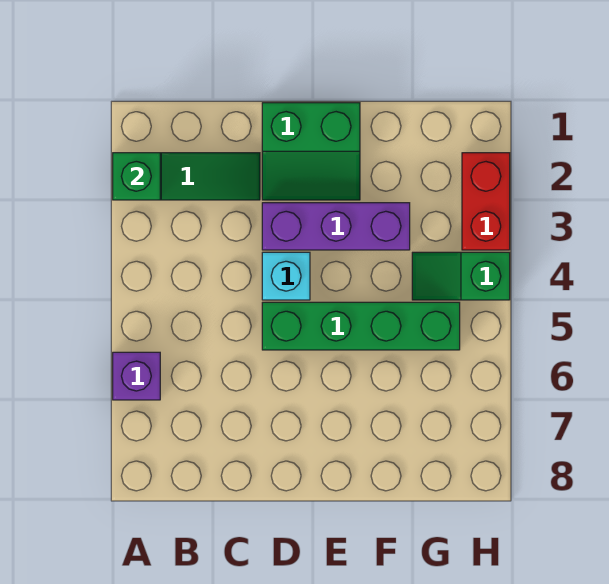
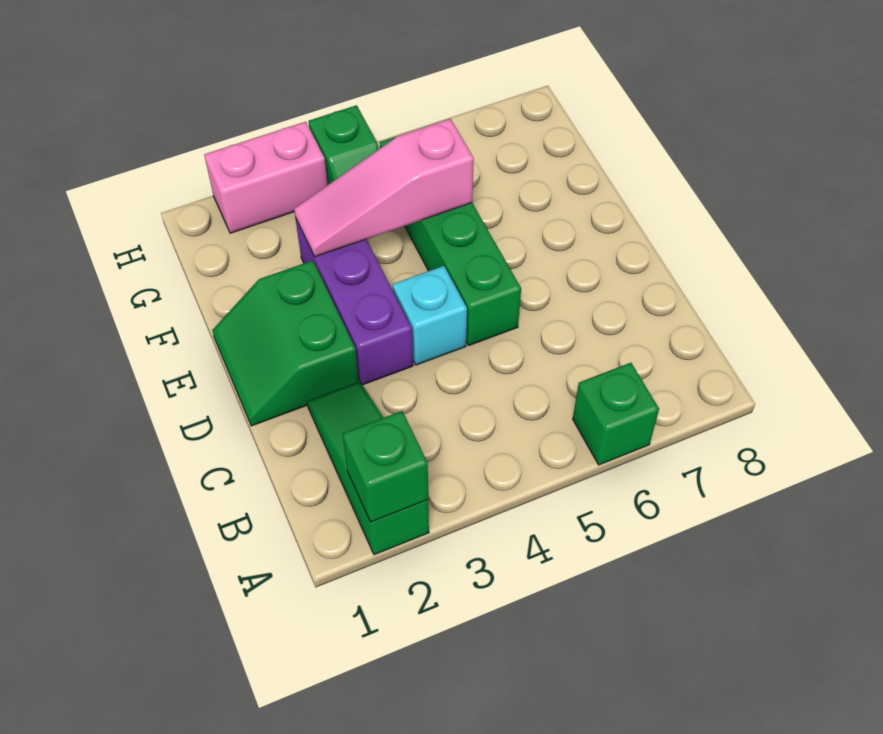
purple 1x1 brick [113,352,160,400] -> green 1x1 brick [573,363,659,465]
green 2x2 slope [262,103,360,200] -> green 2x2 slope turned to [212,261,359,426]
none -> pink 1x3 slope [294,119,474,257]
red 1x2 brick [462,153,510,250] -> pink 1x2 brick [204,122,328,233]

